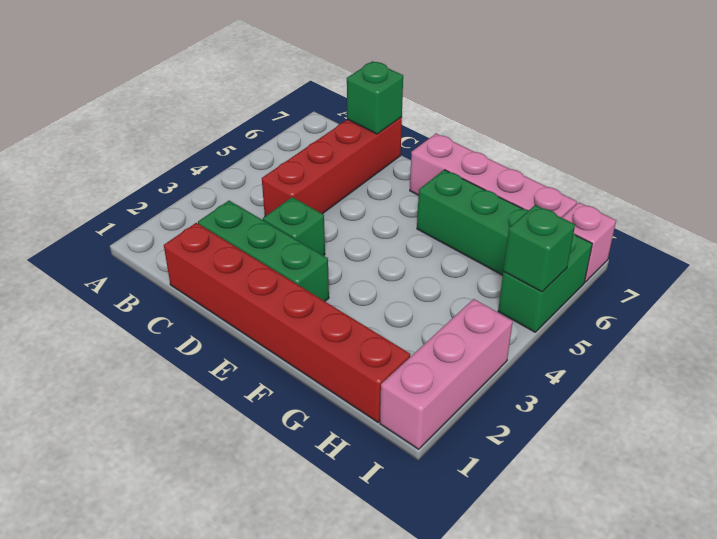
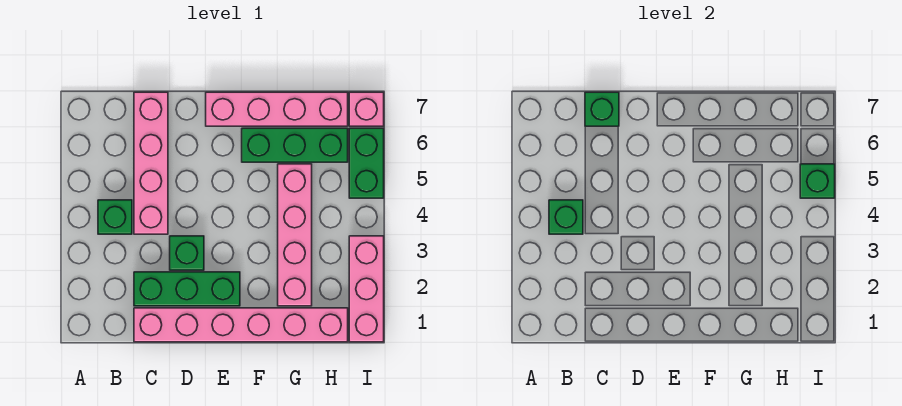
none -> green 1x1 brick [98,200,132,234]
none -> green 1x1 brick [549,200,583,234]
red 1x6 brick [164,223,411,422] -> pink 1x6 brick [134,308,348,342]
red 1x4 brick [262,117,402,216] -> pink 1x4 brick [134,92,168,234]
none -> pink 1x4 brick [278,164,312,306]

